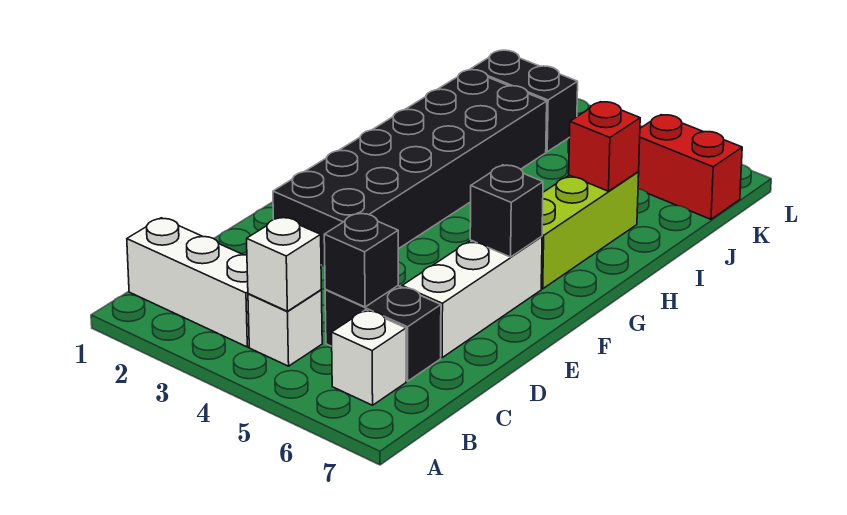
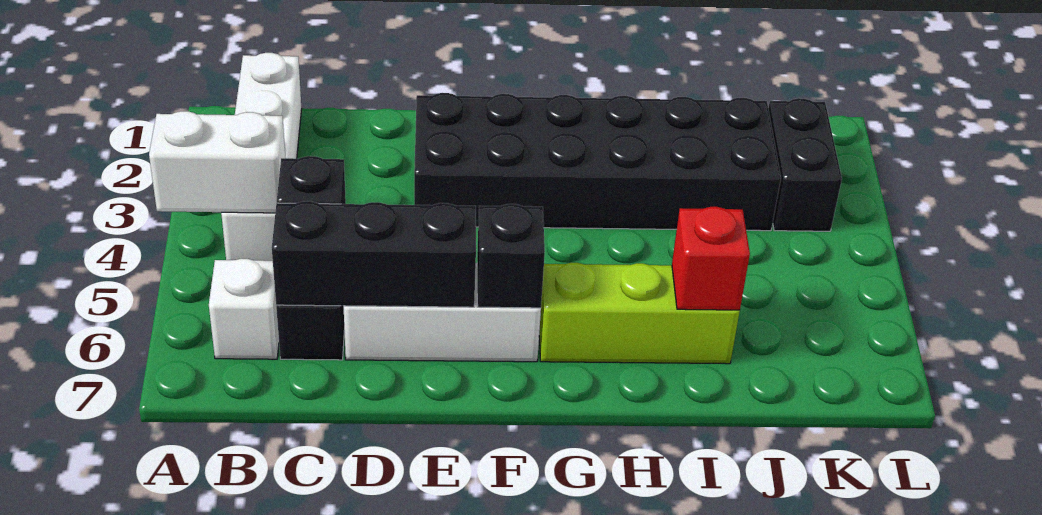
white 1x1 brick [247,217,321,311] -> white 1x2 brick [149,111,285,213]
none -> black 1x3 brick [272,201,476,307]
red 1x2 brick [638,115,742,219] -> none

